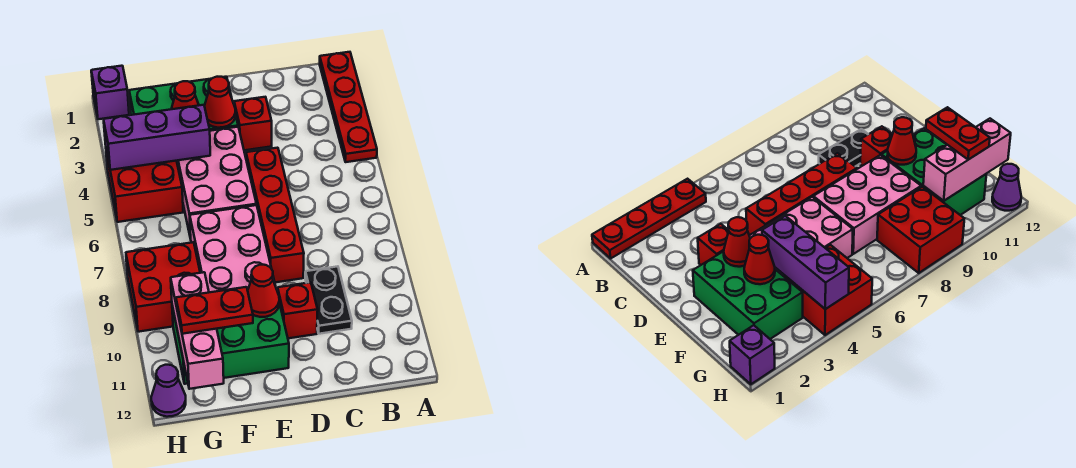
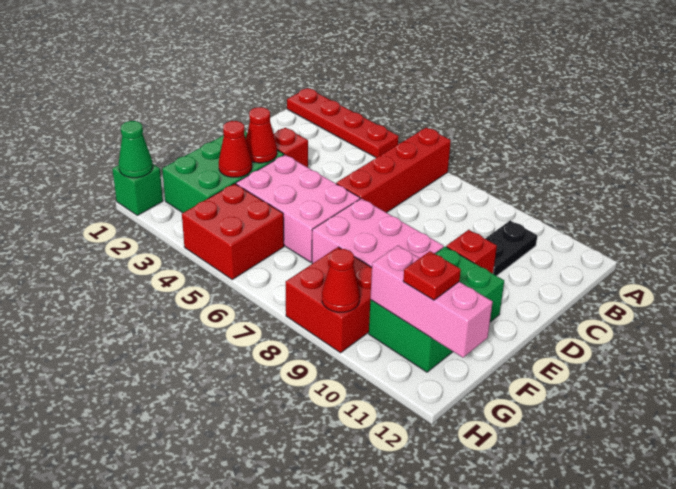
black 1x2 plate [305,266,352,334] -> black 1x2 plate turned to [485,221,537,276]
red 1x4 brick [246,148,304,282] -> red 1x4 brick turned to [336,128,451,213]
red 1x1 cone [248,265,279,317] -> red 1x1 cone moved to [322,249,360,312]
purple 1x3 brick [104,105,210,170] -> none
red 1x2 plate [176,287,253,334] -> red 1x1 plate [403,251,461,300]
purple 1x1 brick [91,66,129,119] -> green 1x1 brick [112,164,163,215]
none -> green 1x1 cone [119,121,153,178]
purple 1x1 cone [151,365,186,417] -> none

